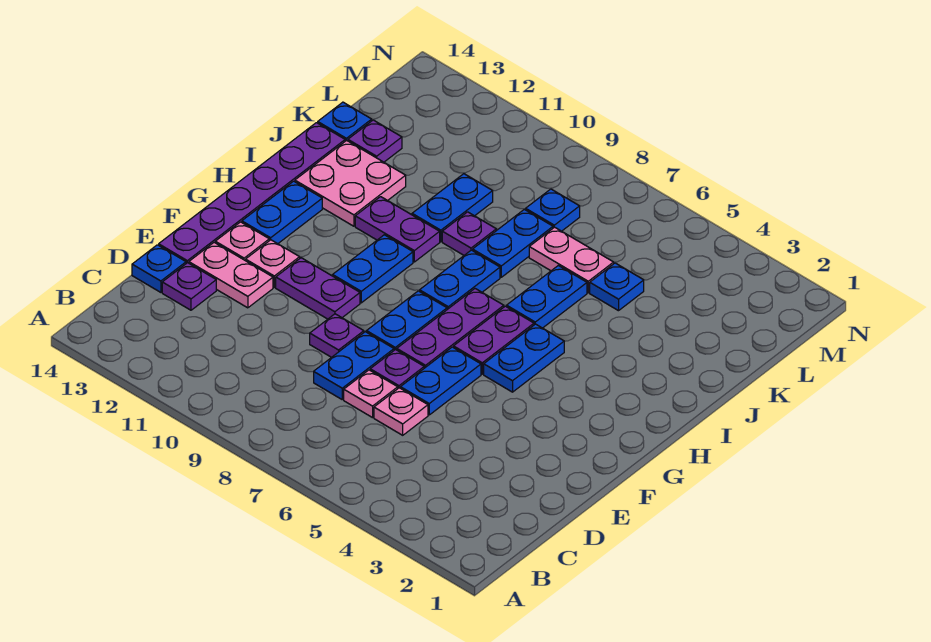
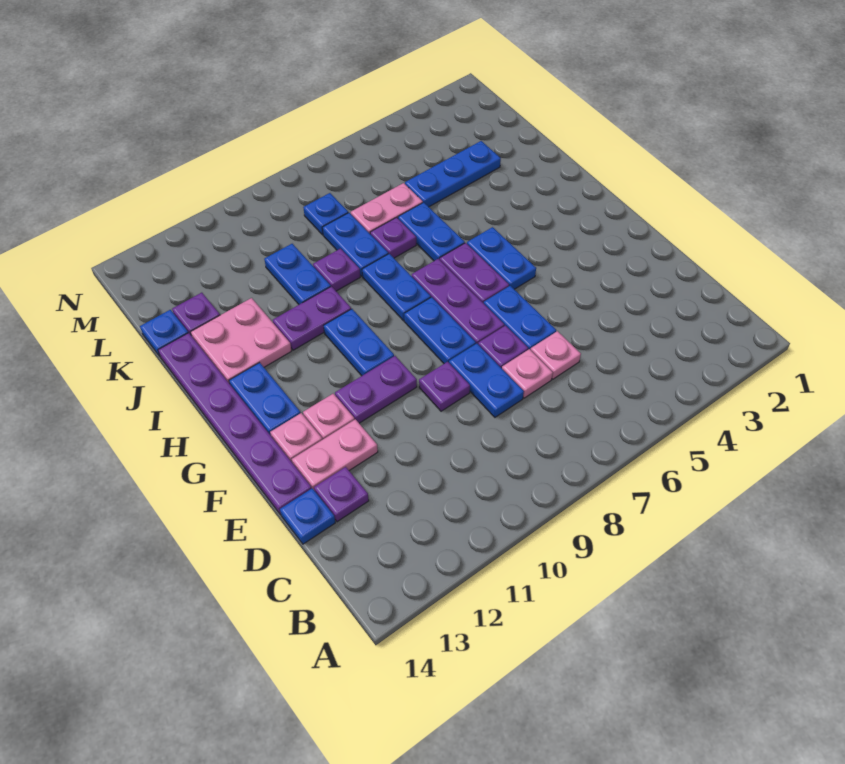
none -> purple 1x1 plate [370,217,416,258]
blue 1x1 plate [590,263,644,311] -> blue 1x3 plate [405,141,501,207]

